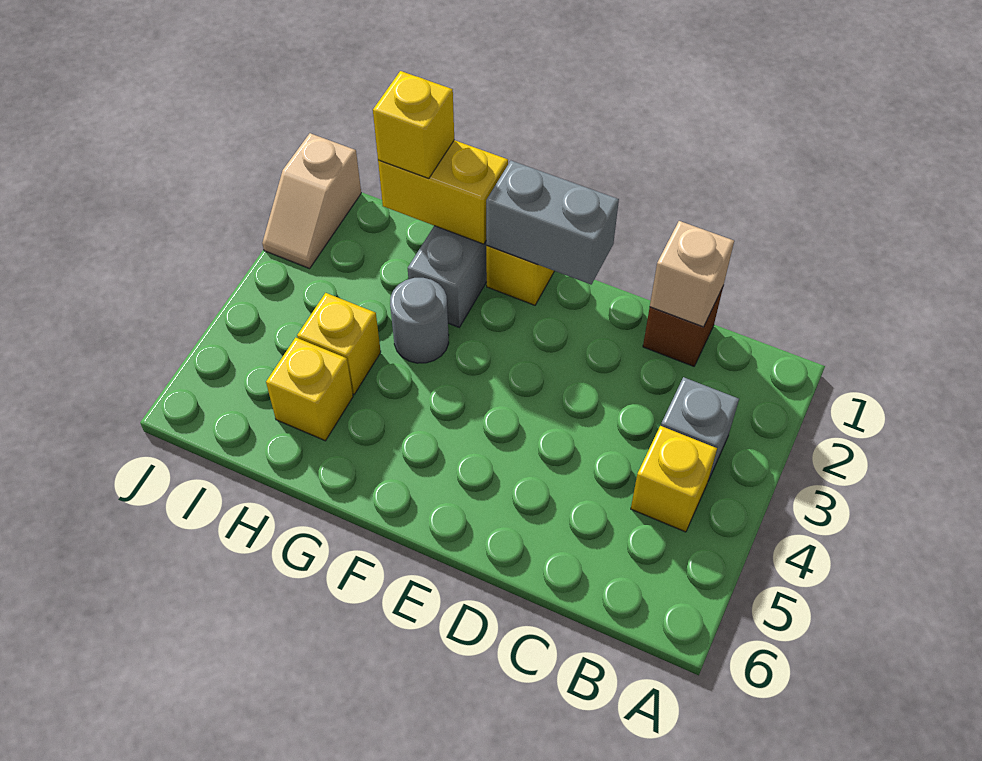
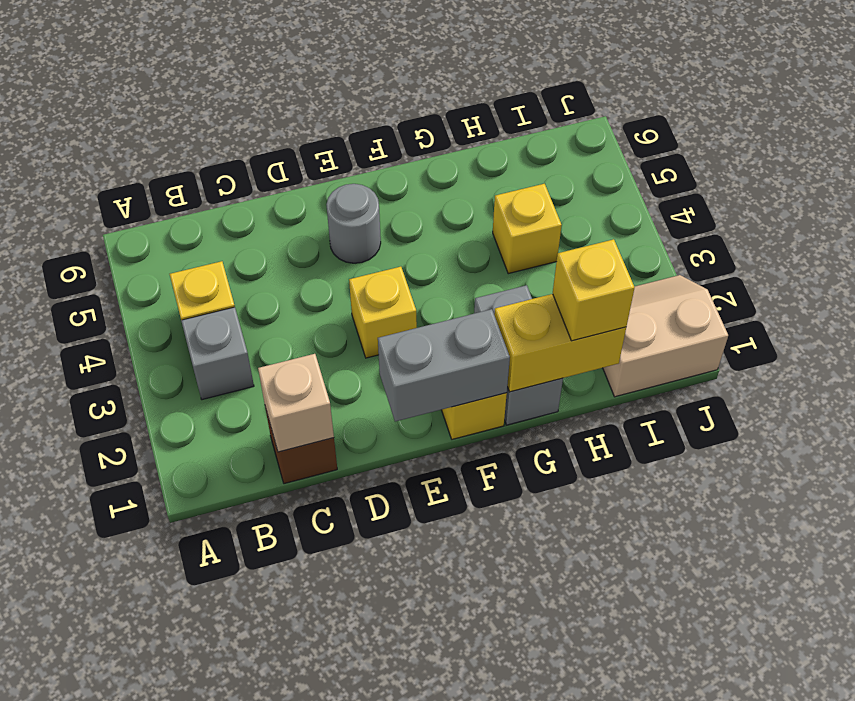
grey 1x1 round brick [390,278,449,363] -> grey 1x1 round brick moved to [326,184,381,263]
yellow 1x1 brick [266,338,353,441] -> yellow 1x1 brick moved to [349,267,417,358]
tan 1x2 slope [262,133,361,269] -> tan 2x2 slope [603,275,728,397]

